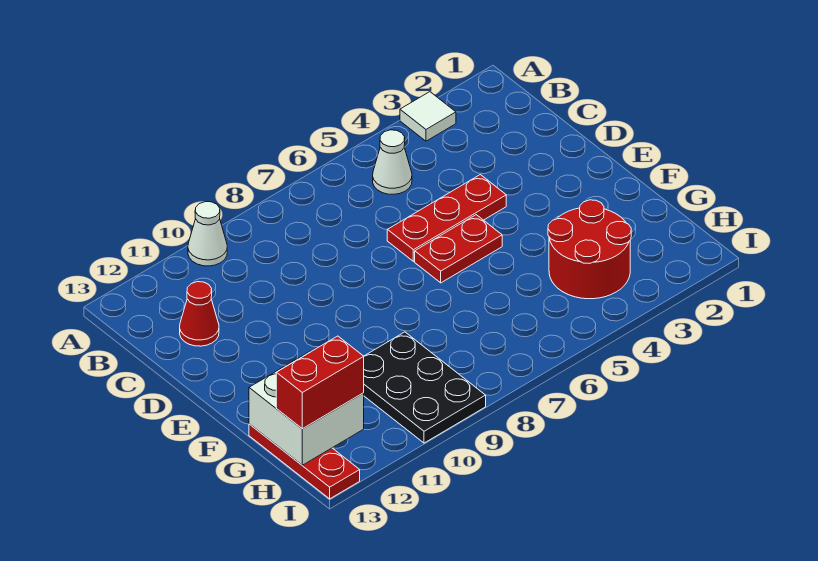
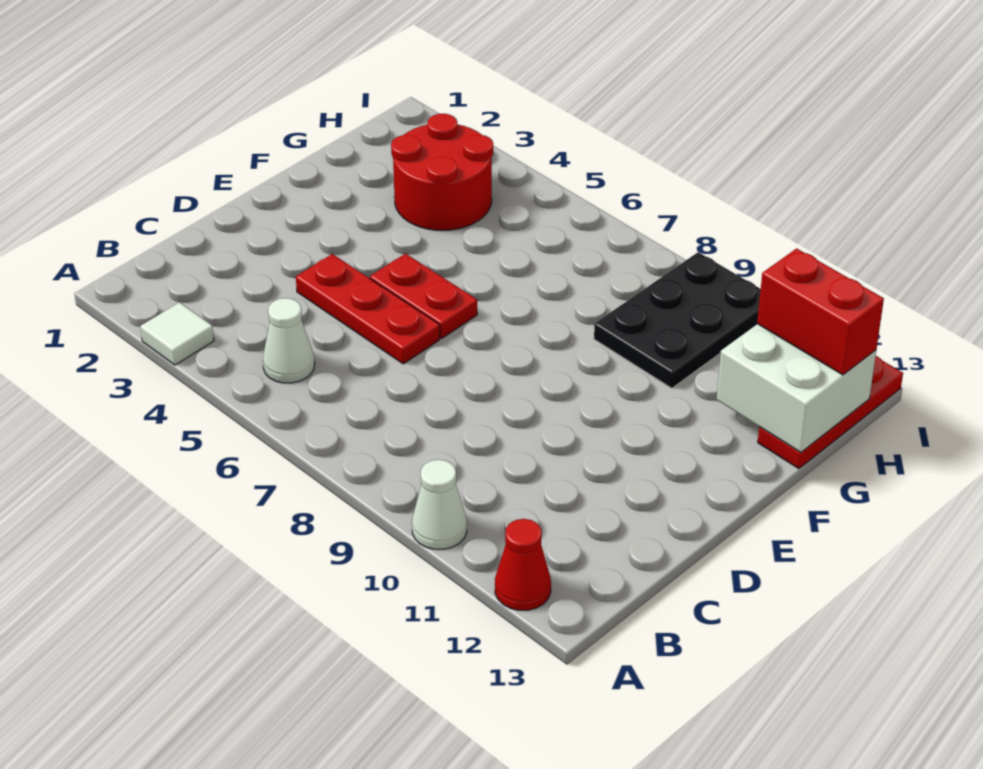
red 1x1 cone [180,282,219,346] -> red 1x1 cone moved to [495,519,551,610]

